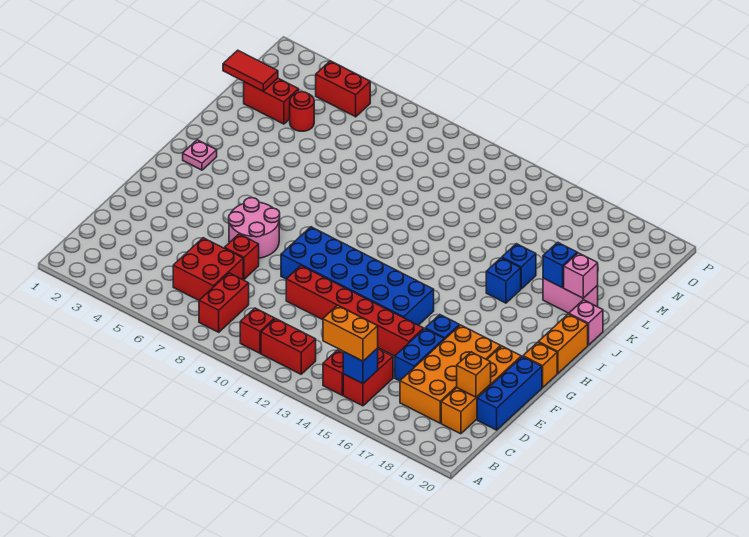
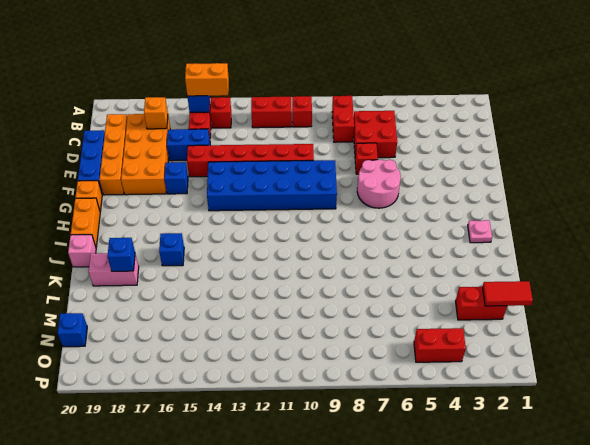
blue 1x2 brick [395,329,444,381] -> blue 1x2 brick turned to [167,129,210,161]
orange 1x1 brick [457,352,491,397] -> orange 1x1 brick moved to [144,97,168,129]
blue 1x1 brick [502,244,536,289] -> blue 1x1 brick moved to [57,313,87,347]
pink 1x1 brick [564,253,598,298] -> none
red 1x1 round brick [290,92,314,131] -> none

